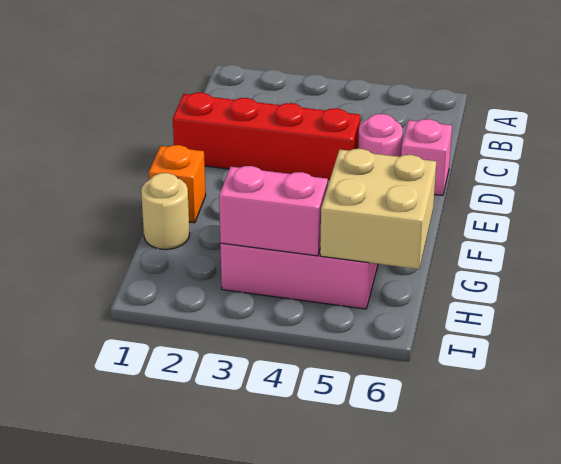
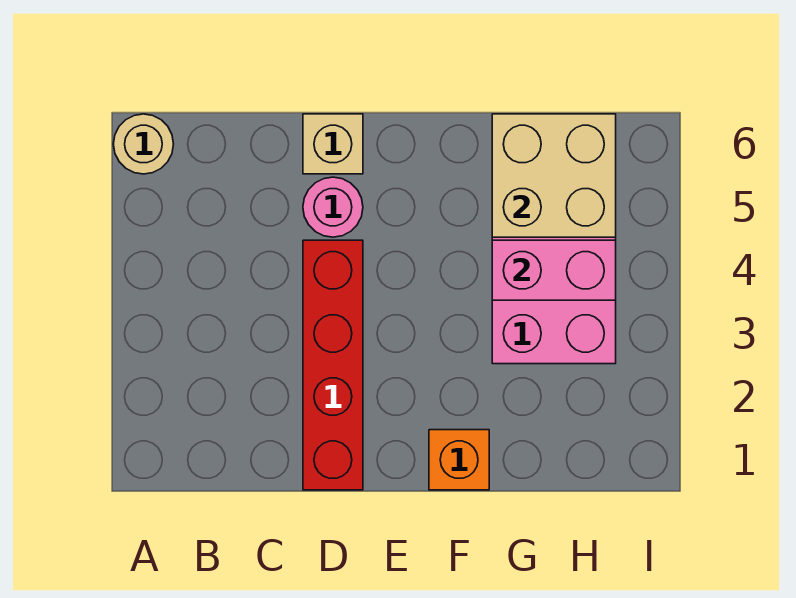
pink 1x1 brick [401,119,452,195] -> tan 1x1 brick [303,114,363,174]
tan 1x1 round brick [141,173,190,249] -> tan 1x1 round brick moved to [114,114,173,174]
pink 1x2 brick [219,166,328,256] -> pink 1x2 brick turned to [492,240,616,300]

